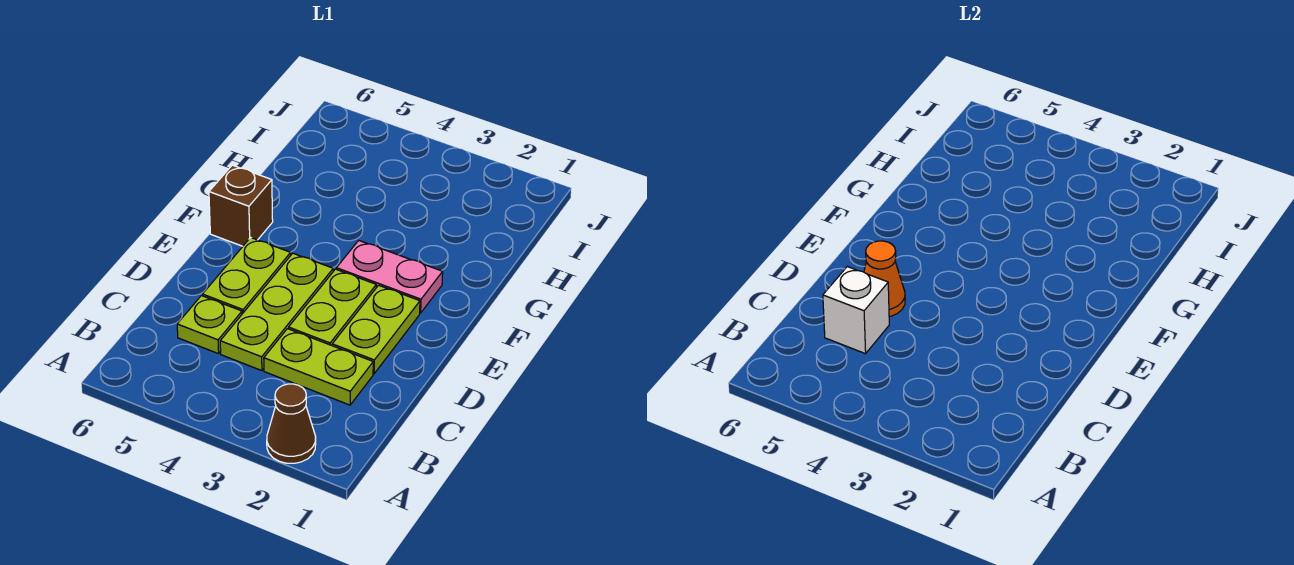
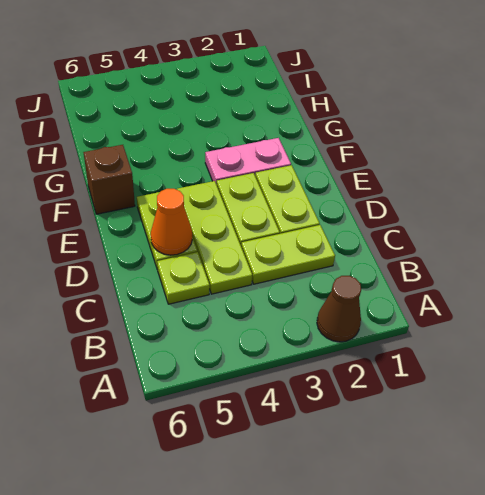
white 1x1 brick [823,267,889,354] -> none

